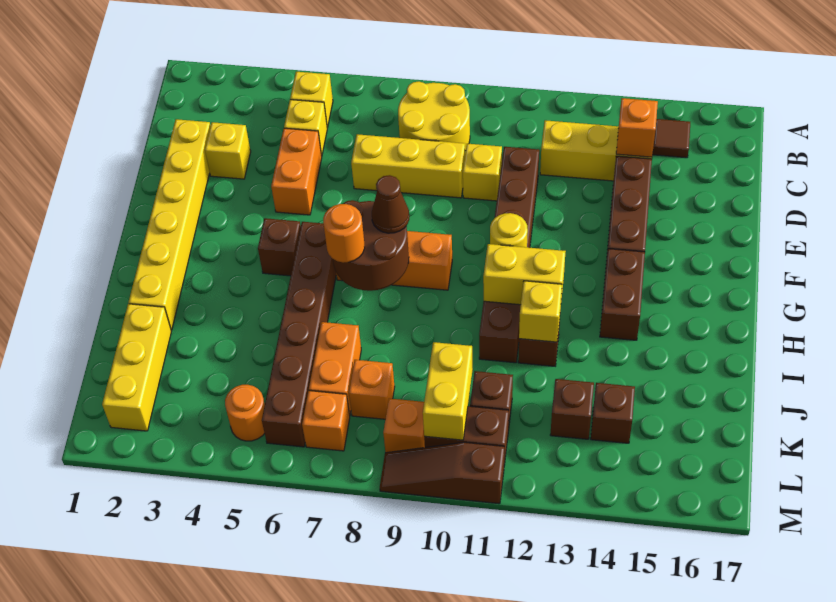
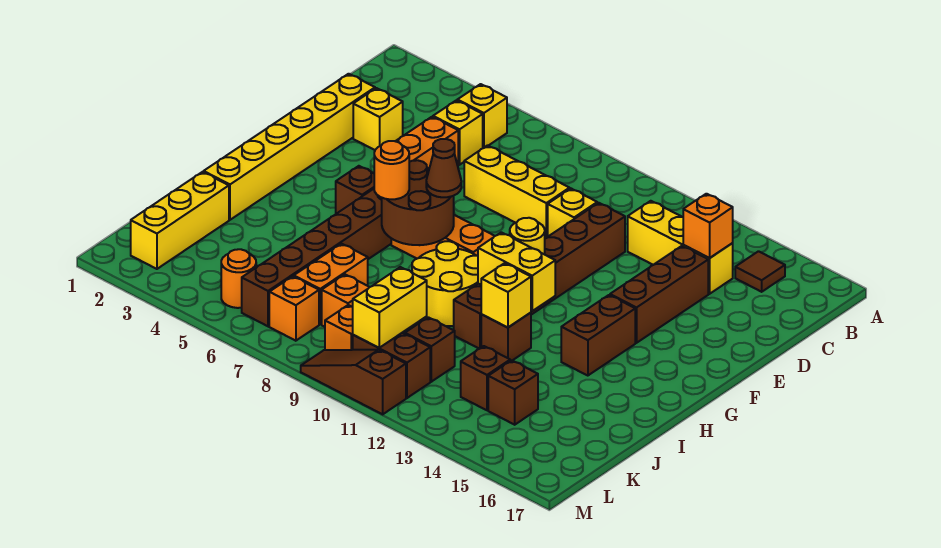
yellow 2x2 round brick [398,82,470,151] -> yellow 2x2 round brick moved to [412,241,478,326]

